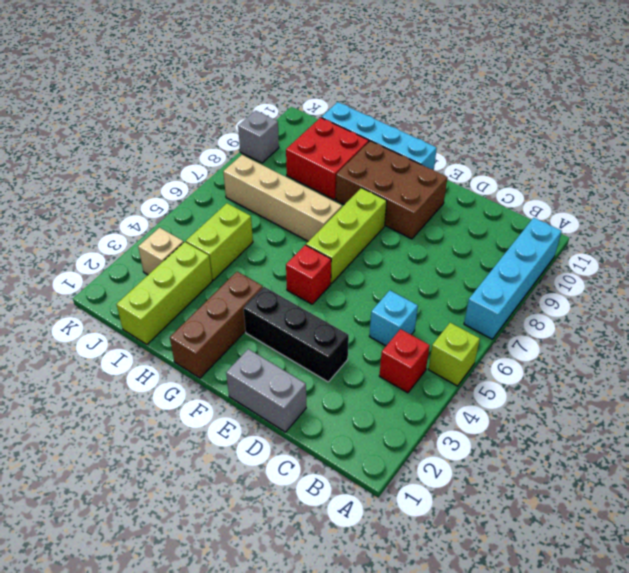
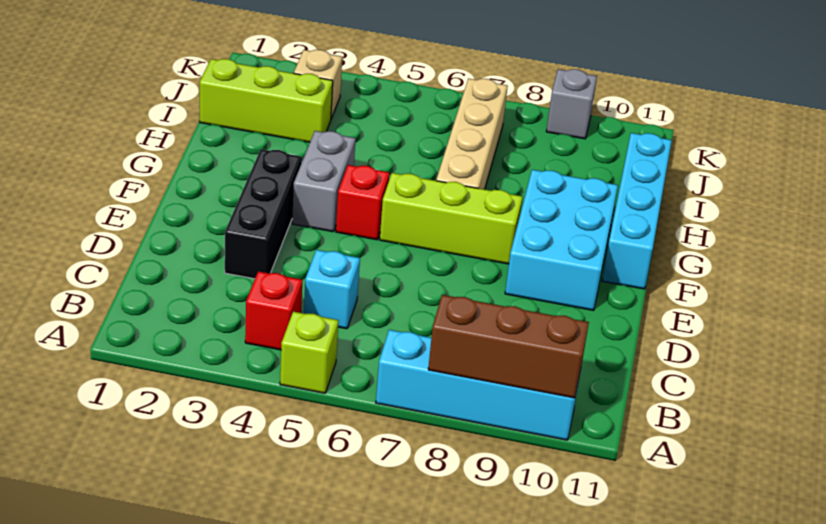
grey 1x2 brick [226,349,306,432] -> grey 1x2 brick moved to [292,131,356,232]
brown 2x3 brick [336,141,447,239] -> cyan 2x3 brick [505,170,618,310]
brown 1x3 brick [170,272,263,378] -> brown 1x3 brick moved to [428,295,589,398]
red 2x2 brick [286,118,369,199] -> none
lime 1x2 brick [186,203,253,280] -> none

